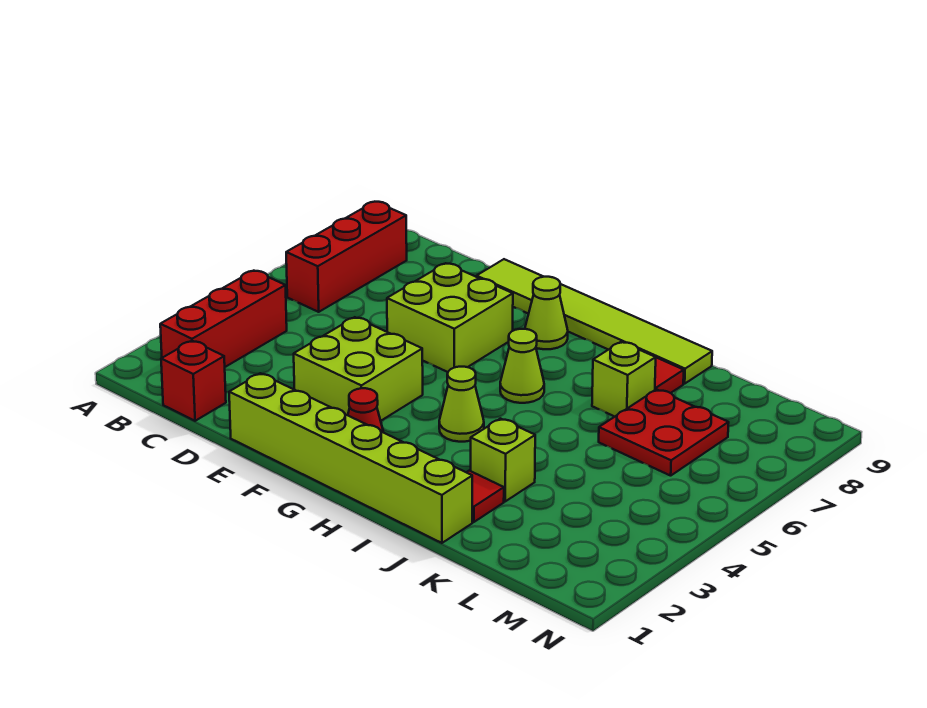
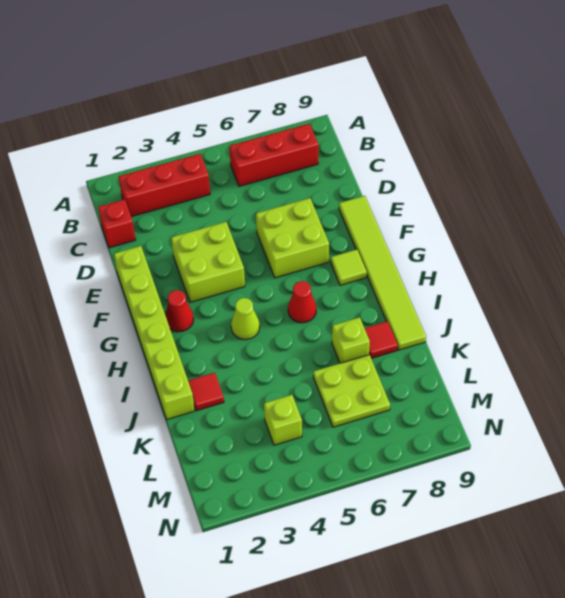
lime 1x1 cone [525,277,568,349] -> lime 1x1 tile [331,250,367,285]
lime 1x1 cone [500,329,544,403] -> red 1x1 cone [288,281,316,323]
lime 1x1 brick [471,419,535,501] -> lime 1x1 brick moved to [264,395,302,445]
red 2x2 plate [599,389,729,476] -> lime 2x2 plate [313,355,390,427]

